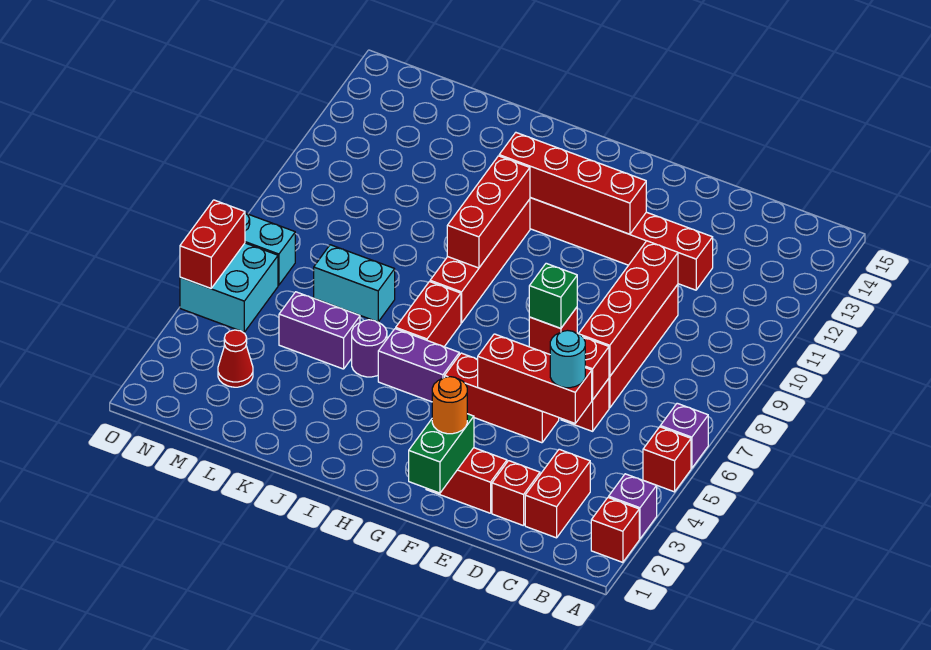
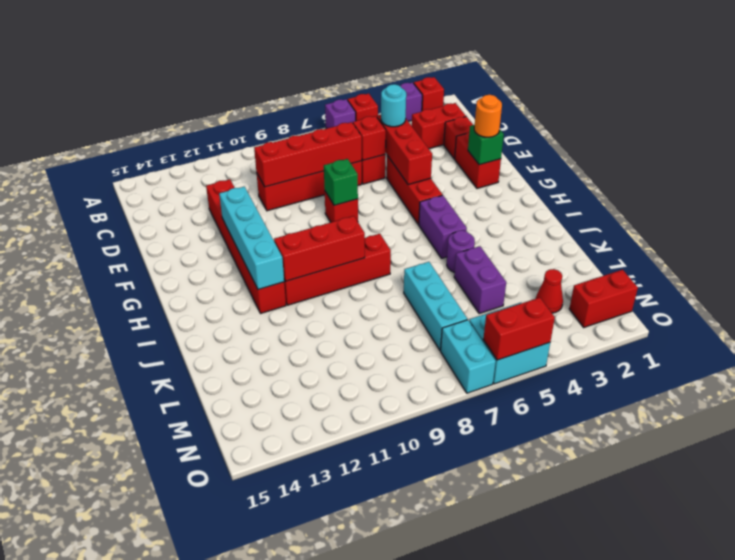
green 1x2 brick [409,414,474,493] -> green 1x1 brick [468,125,504,165]
red 1x4 brick [499,133,646,234] -> cyan 1x4 brick [219,187,284,290]
red 1x2 brick [396,282,461,347] -> red 1x2 brick moved to [569,270,638,327]
cyan 1x2 brick [314,245,395,322] -> cyan 1x3 brick [404,262,468,351]

